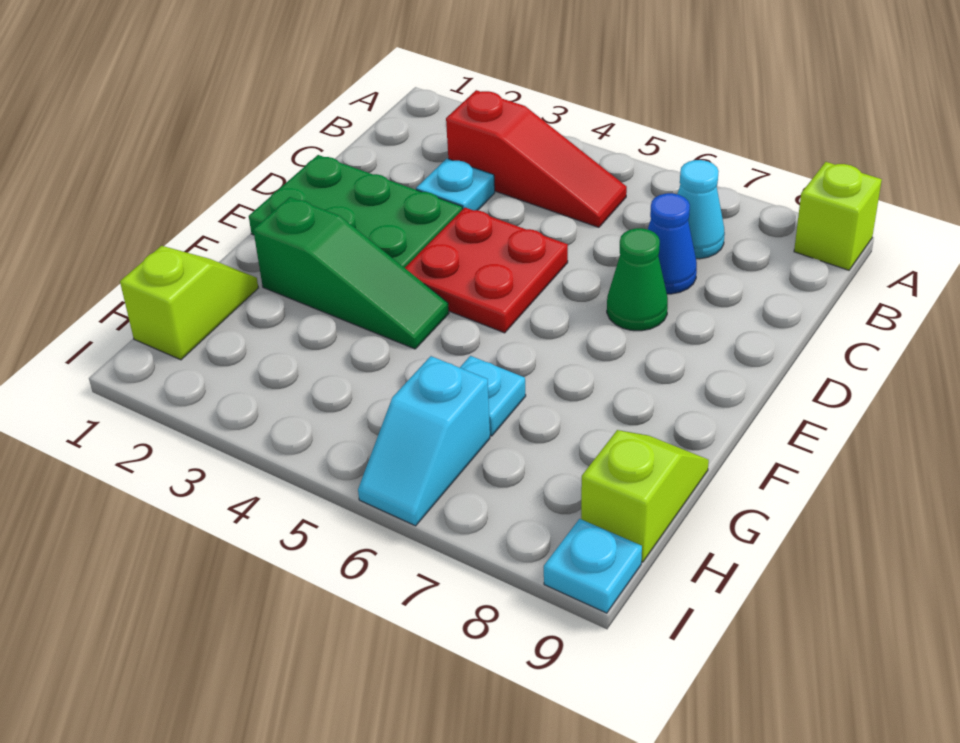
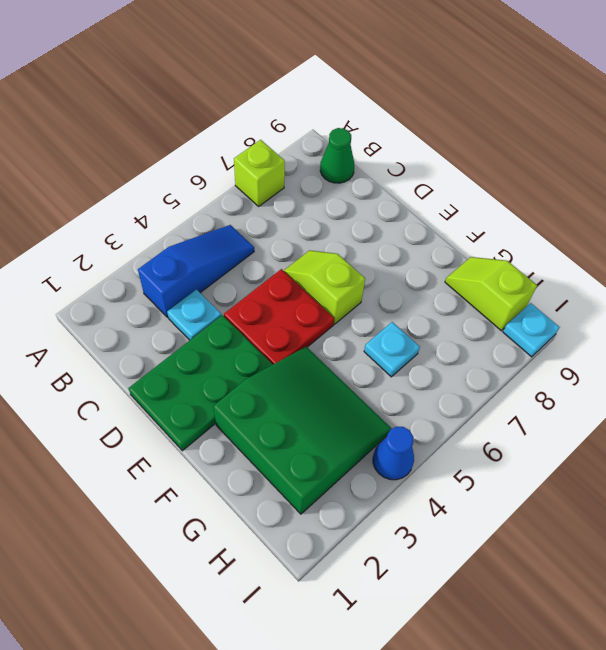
lime 1x1 brick [794,162,882,270] -> lime 1x1 brick moved to [234,140,285,206]
red 1x3 slope [446,90,627,227] -> blue 1x3 slope [138,225,254,317]
cyan 1x1 cone [677,160,725,259] -> none
blue 1x1 cone [648,193,697,294] -> blue 1x1 cone moved to [373,427,414,480]
green 1x1 cone [607,228,668,331] -> green 1x1 cone moved to [320,128,354,183]
green 1x3 slope [253,197,449,349] -> green 3x3 slope [213,347,392,514]
lime 1x2 slope [120,246,258,360] -> lime 1x2 slope moved to [284,250,365,324]
cyan 1x2 slope [358,356,490,526] -> none

